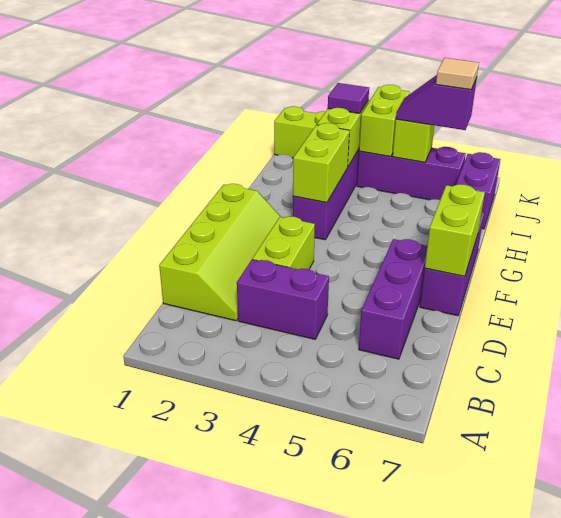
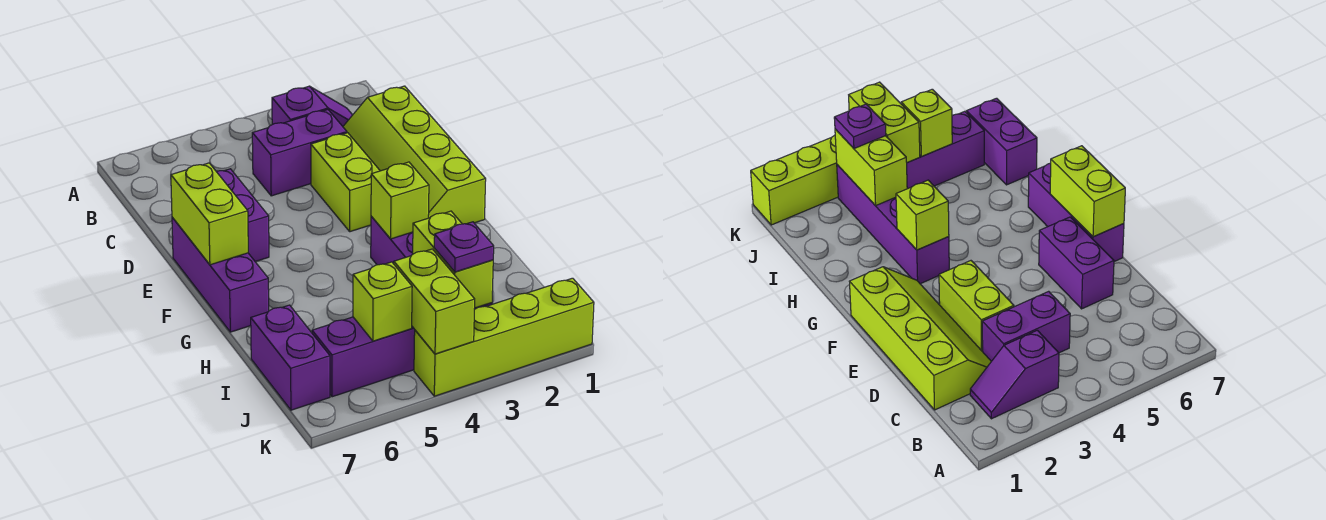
purple 1x3 brick [359,239,427,359] -> purple 1x2 brick [216,169,269,262]
lime 1x2 brick [293,123,349,203] -> lime 1x1 brick [371,162,429,239]
purple 1x1 tile [328,83,369,113] -> purple 1x1 plate [434,222,494,272]
purple 1x2 slope [396,75,477,130] -> purple 1x2 slope moved to [272,86,352,126]
tan 1x1 tile [436,58,479,90] -> none

